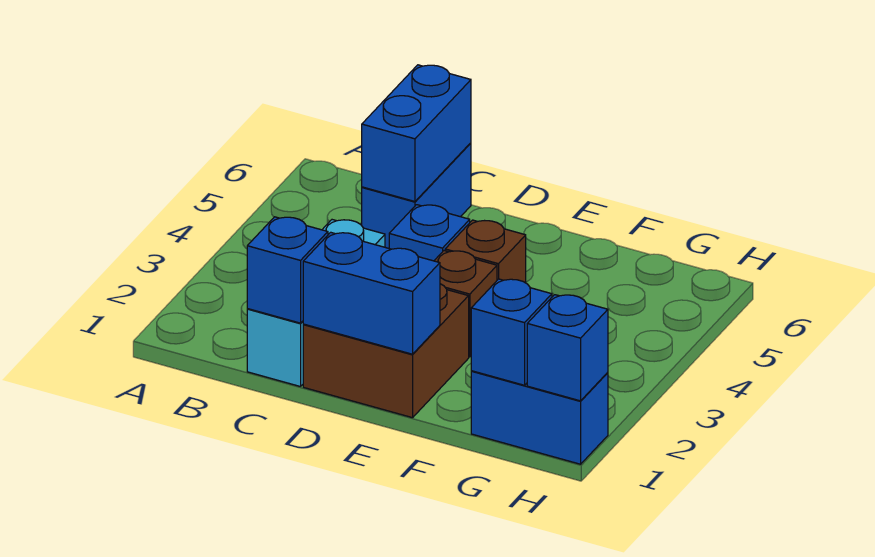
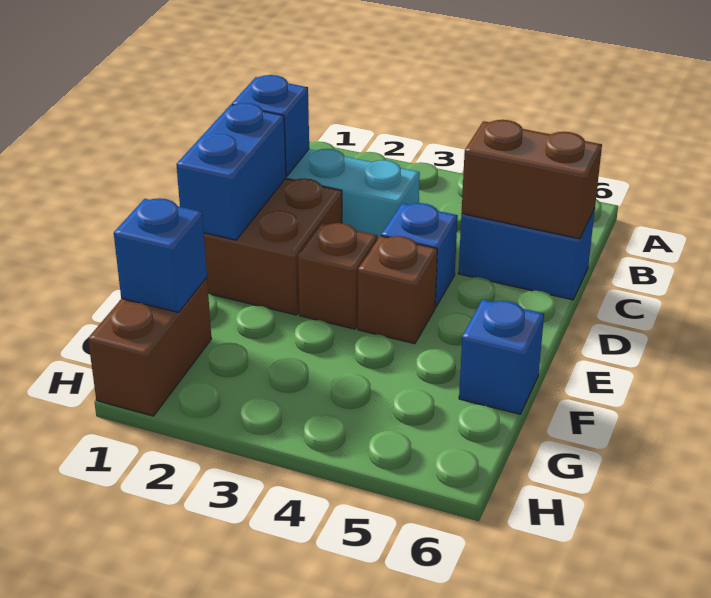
blue 1x2 brick [362,65,471,201] -> brown 1x2 brick [461,120,602,239]
blue 1x2 brick [471,371,608,464] -> brown 1x2 brick [88,278,211,416]
blue 1x1 brick [527,295,608,401] -> blue 1x1 brick moved to [459,299,544,414]

